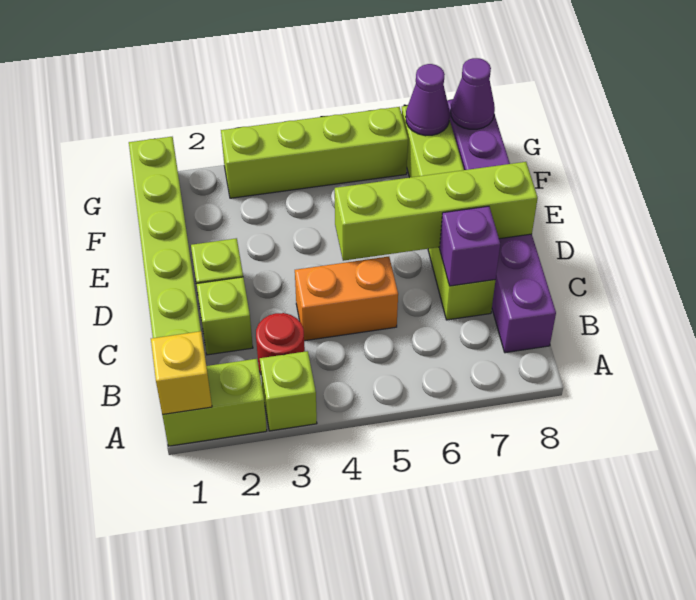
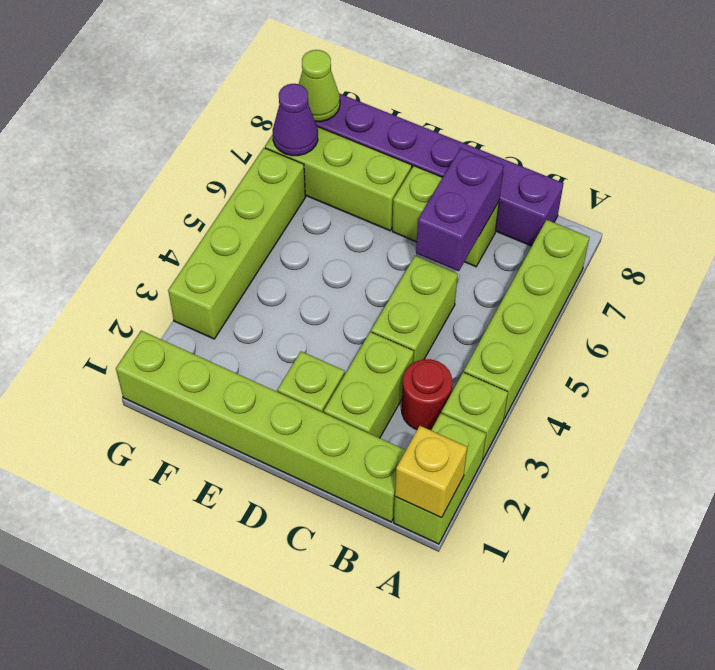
lime 1x1 brick [197,277,253,355] -> lime 1x2 brick [324,332,414,438]
orange 1x2 brick [295,257,398,341] -> lime 1x2 brick [371,256,458,363]
purple 1x1 brick [440,206,500,286] -> purple 1x2 brick [416,148,504,271]
lime 1x4 brick [335,162,538,261] -> lime 1x4 brick moved to [464,220,589,419]
purple 1x1 cone [451,58,495,129] -> lime 1x1 cone [299,50,340,122]

